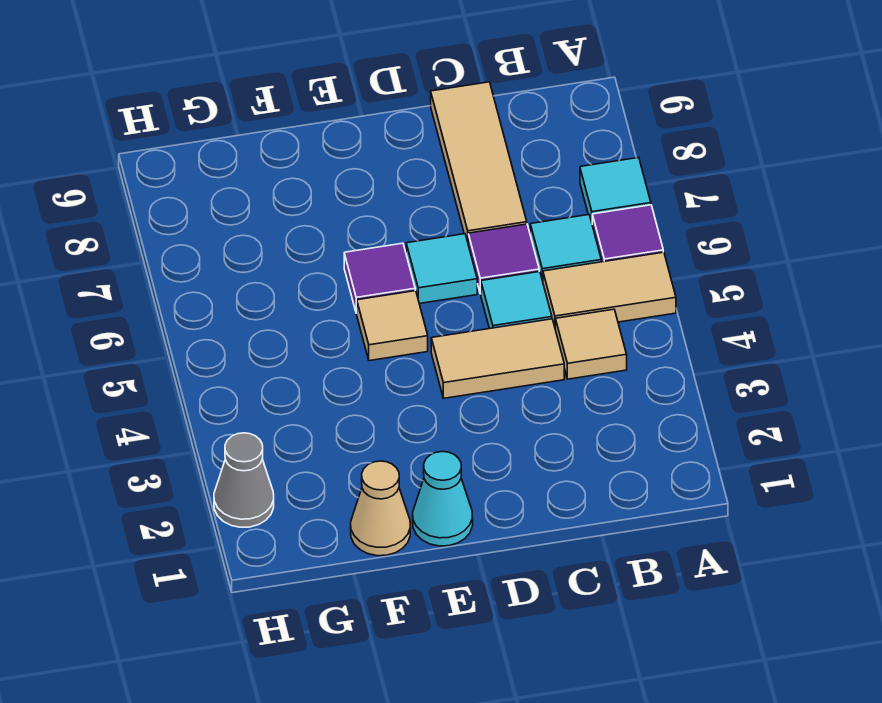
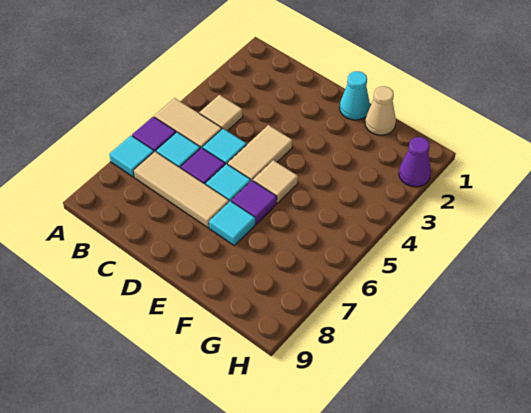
tan 1x2 tile [431,319,564,398] -> tan 1x2 tile turned to [227,125,292,181]
tan 1x3 tile [431,82,527,241] -> tan 1x3 tile turned to [133,152,229,228]
none -> cyan 1x1 tile [209,201,255,245]
grey 1x1 cone [214,433,274,527] -> purple 1x1 cone [399,137,431,187]

